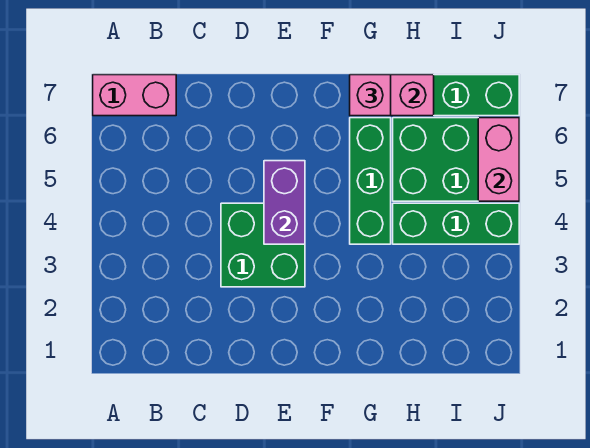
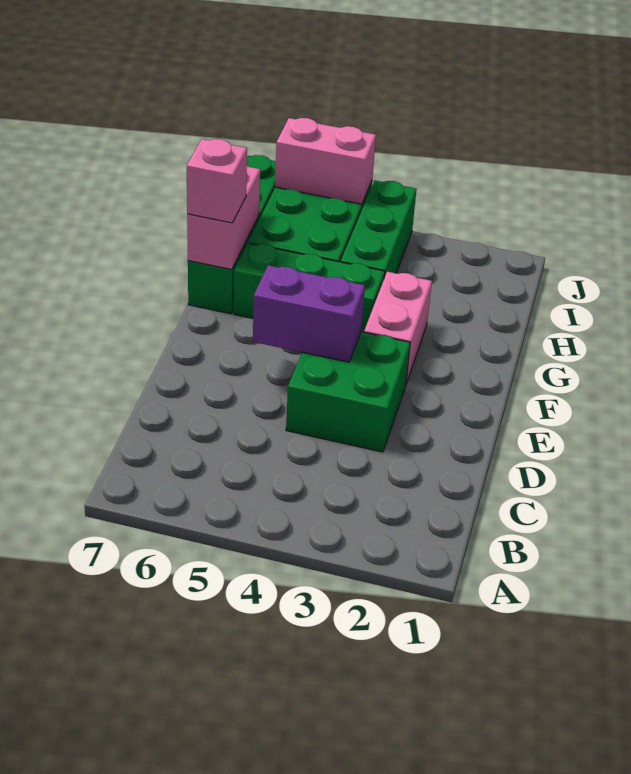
pink 1x2 brick [93,75,176,116] -> pink 1x2 brick moved to [364,272,432,384]

